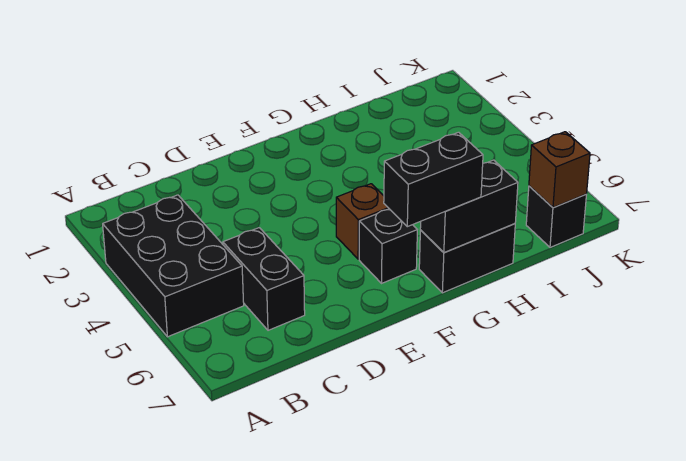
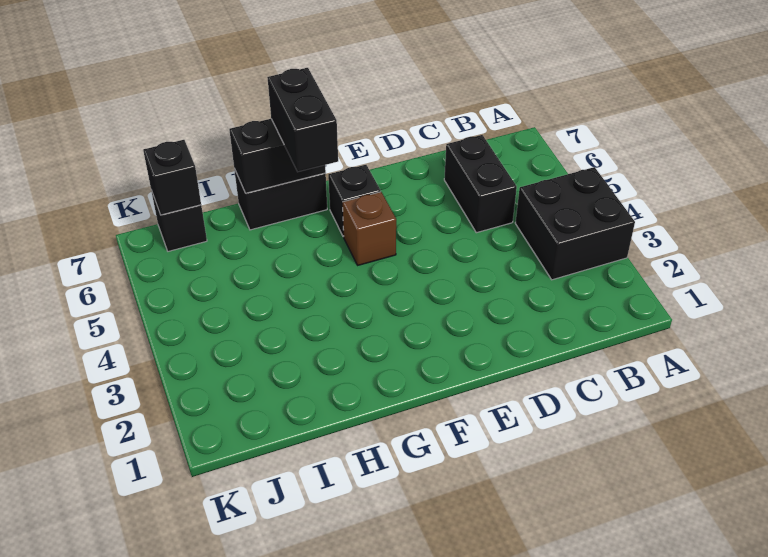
black 2x3 brick [103,195,244,337] -> black 2x2 brick [515,167,635,280]
black 1x2 brick [384,132,483,227] -> black 1x2 brick turned to [267,68,338,172]
brown 1x1 brick [529,132,590,207] -> black 1x1 brick [143,140,201,215]

